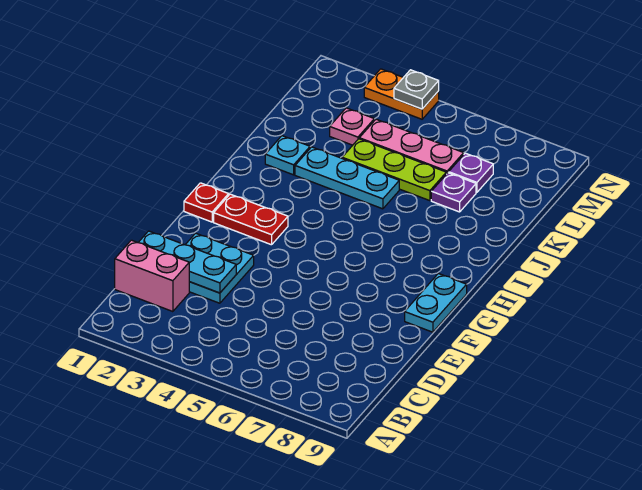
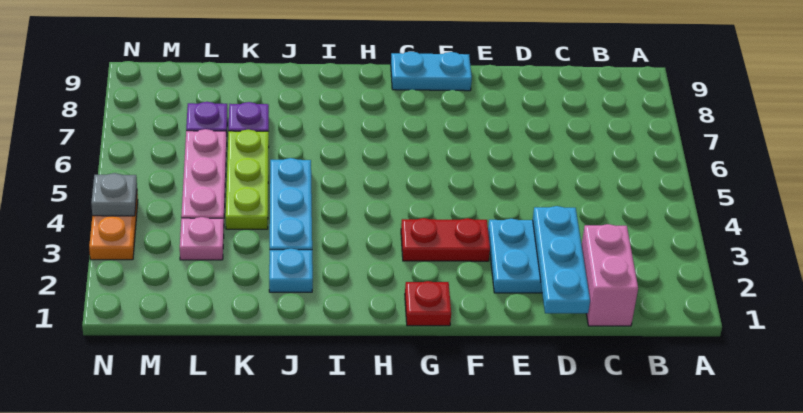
red 1x2 plate [214,194,288,245] -> red 1x2 plate turned to [401,218,490,261]

